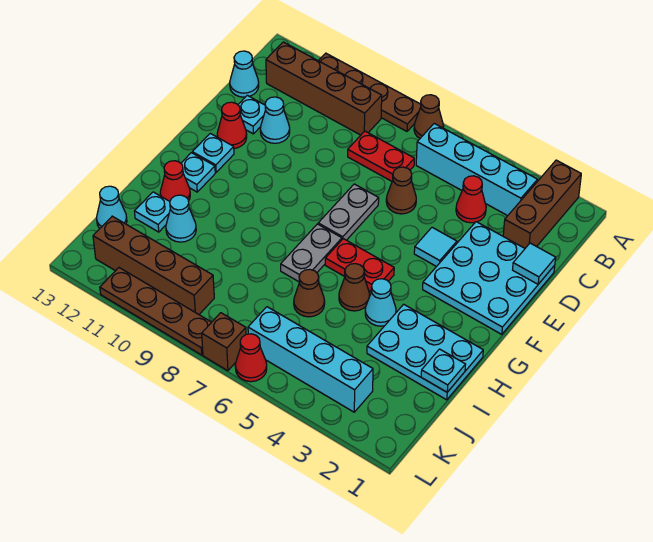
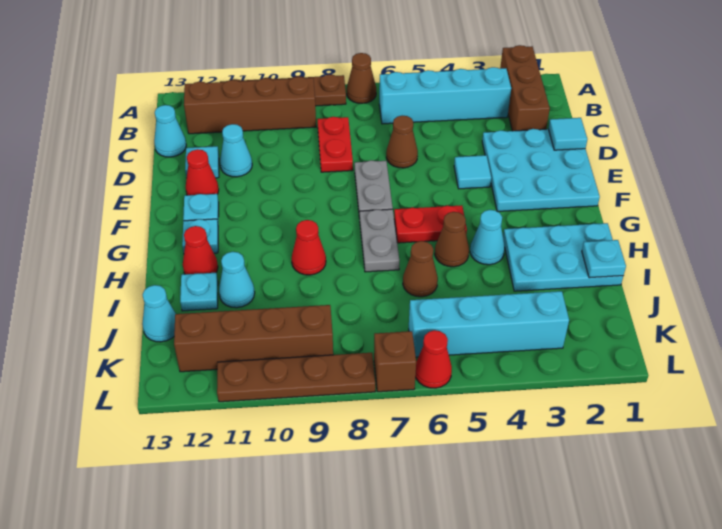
red 1x1 cone [456,176,486,223] -> red 1x1 cone moved to [292,220,326,275]
red 1x2 plate [348,131,414,181] -> red 1x2 plate turned to [317,117,353,172]
cyan 1x1 plate [238,95,266,134] -> cyan 1x1 tile [185,146,219,178]

